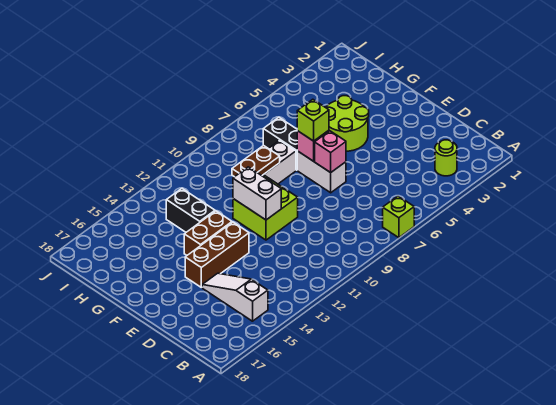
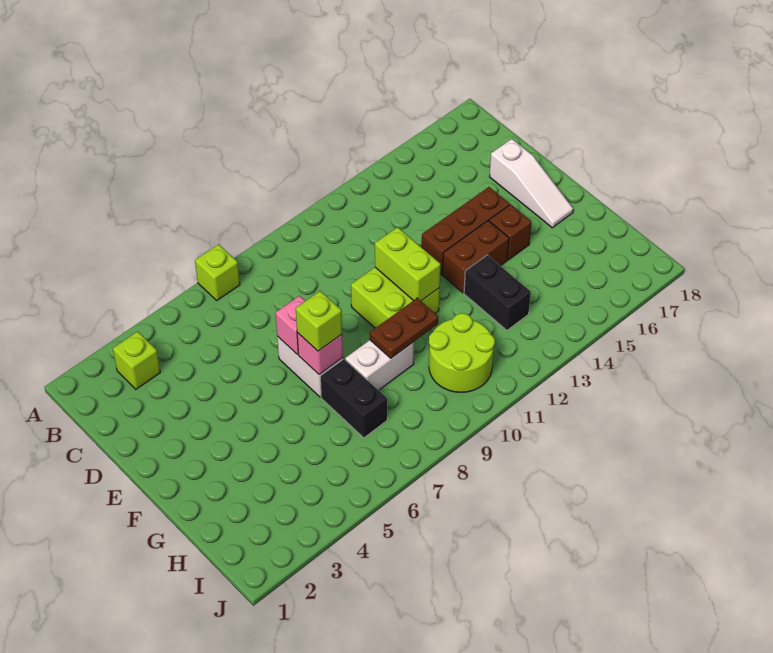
lime 1x1 round brick [435,140,457,176] -> lime 1x1 brick [113,332,160,389]
white 1x3 slope [202,273,268,321] -> white 1x3 slope moved to [490,139,573,228]
white 1x2 brick [233,167,281,220] -> lime 1x2 brick [375,227,441,301]
lime 2x2 round brick [326,96,369,151] -> lime 2x2 round brick moved to [429,313,495,392]
none -> brown 1x1 brick [489,204,531,260]

